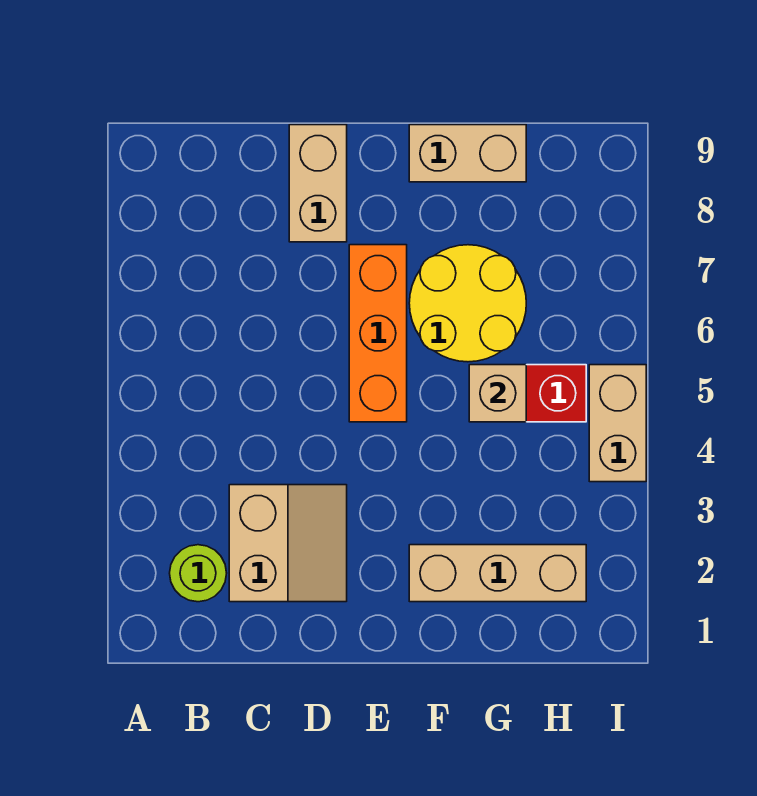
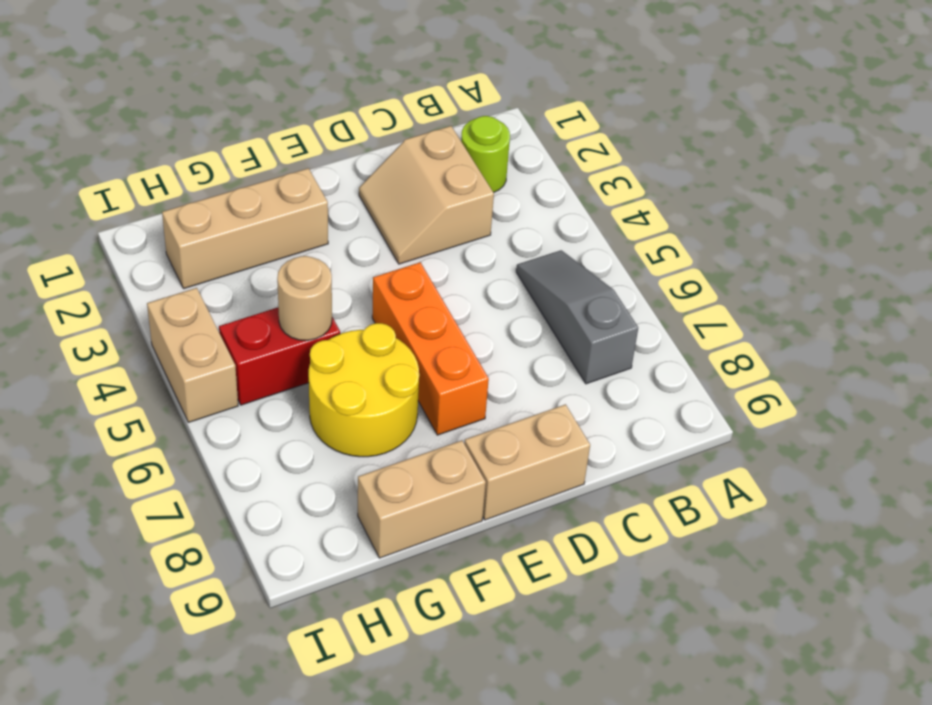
none -> grey 1x3 slope [516,250,638,384]
tan 1x2 brick [289,125,347,242] -> tan 1x2 brick turned to [464,404,590,520]
tan 1x1 brick [469,365,526,422] -> tan 1x1 round brick [277,256,332,341]

